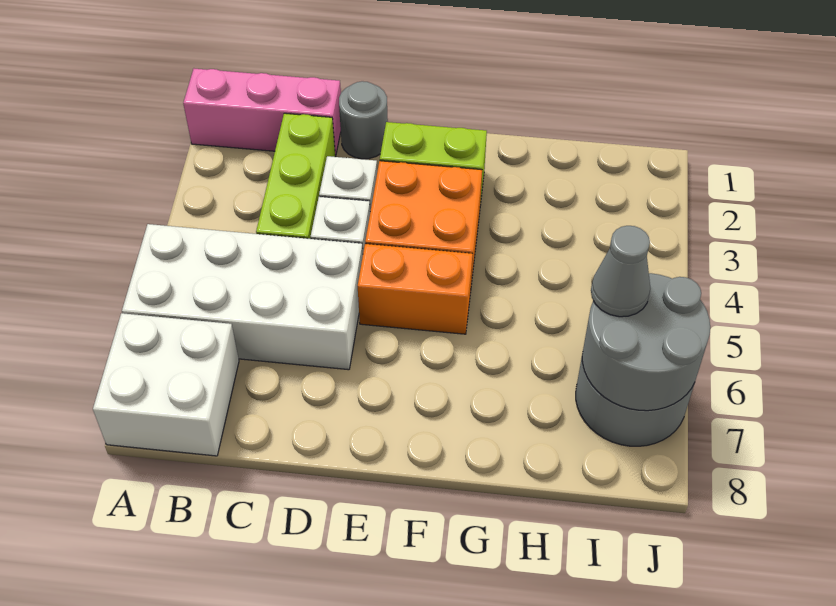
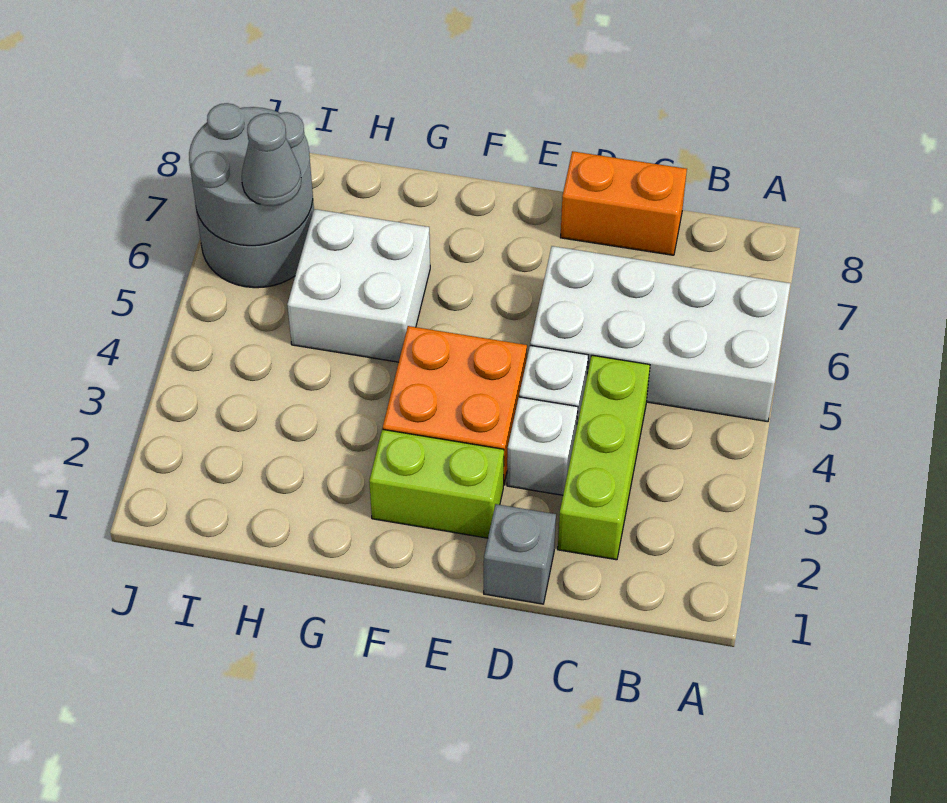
pink 1x3 brick [183,69,341,156] -> none
white 2x2 brick [93,313,239,456] -> white 2x2 brick moved to [287,209,430,362]
grey 1x1 round brick [339,81,388,159] -> grey 1x1 brick [484,504,556,604]
orange 1x2 brick [358,244,473,334] -> orange 1x2 brick moved to [560,151,687,255]

